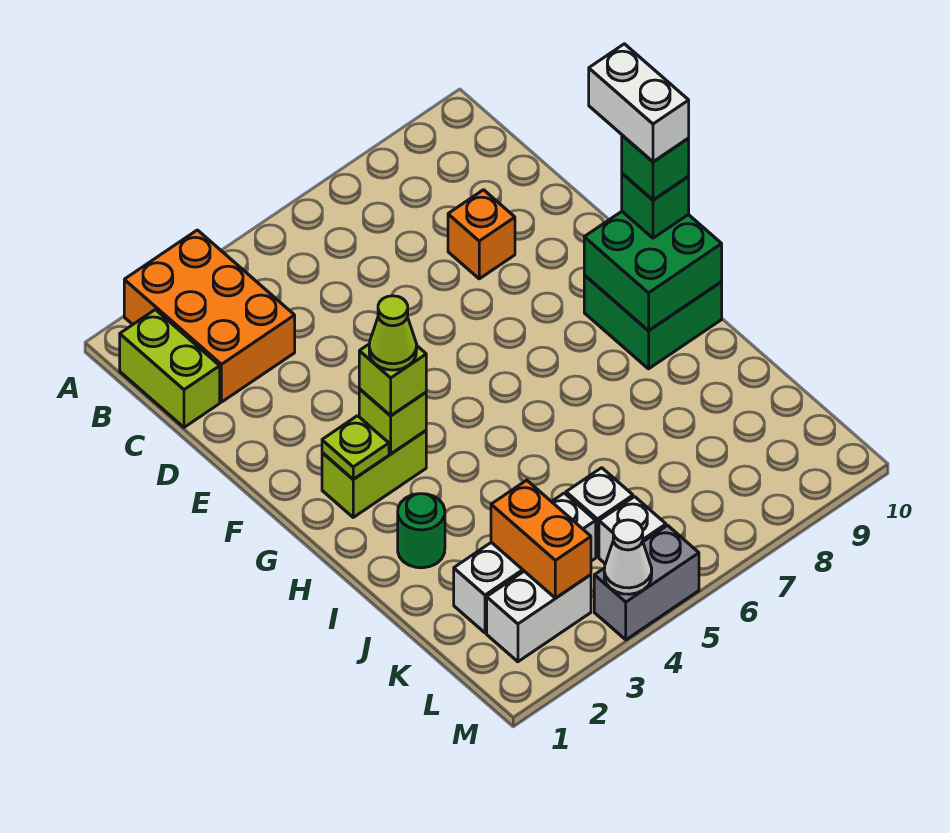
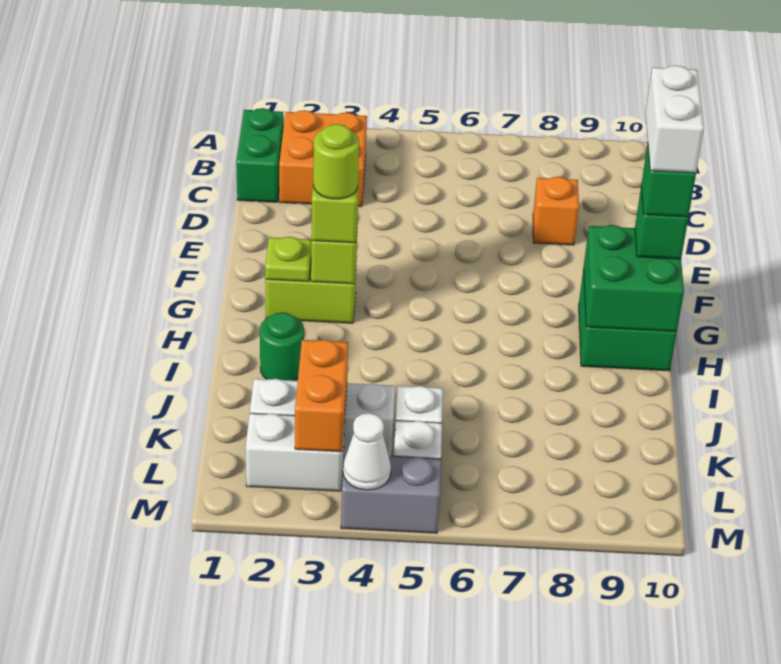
orange 2x3 brick [124,230,295,402] -> orange 2x2 brick [279,110,367,207]
lime 1x2 brick [120,310,220,427] -> green 1x2 brick [236,108,284,202]
lime 1x1 cone [369,296,417,370] -> lime 1x1 round brick [313,124,359,199]

